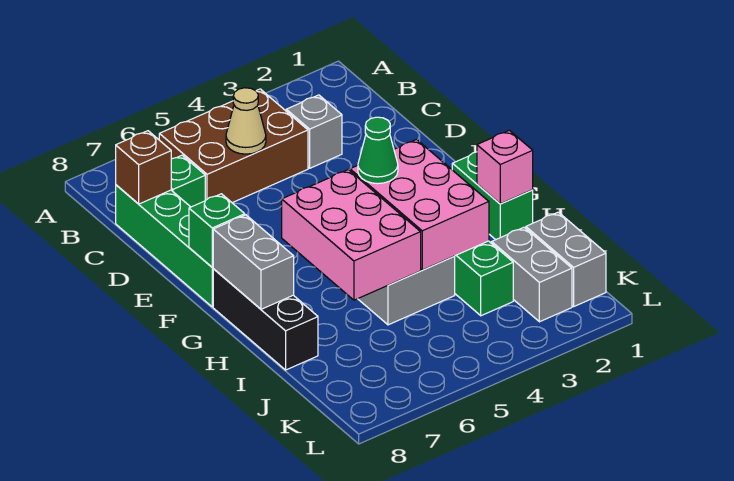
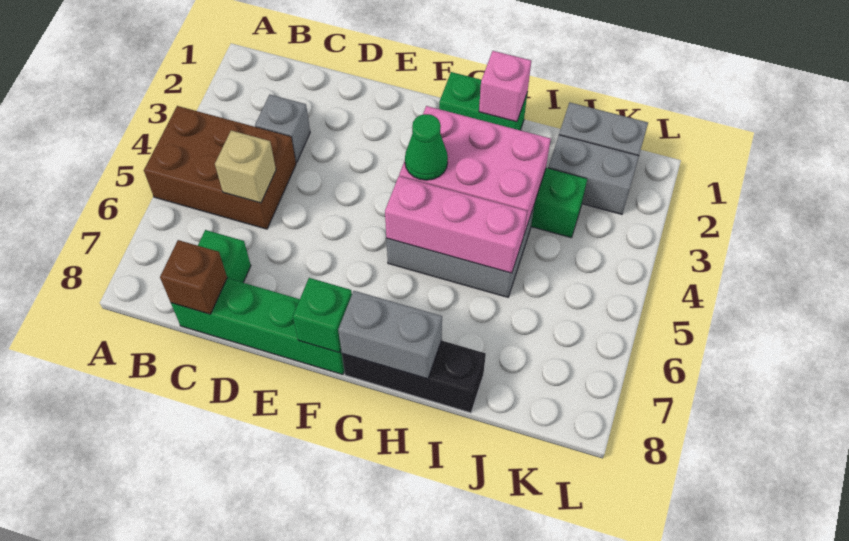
brown 2x3 brick [159,89,308,203] -> brown 2x3 brick turned to [144,106,296,229]
tan 1x1 cone [226,88,266,154] -> tan 1x1 brick [215,131,276,203]
pink 2x3 brick [282,170,421,300] -> pink 1x3 brick [385,176,527,273]

